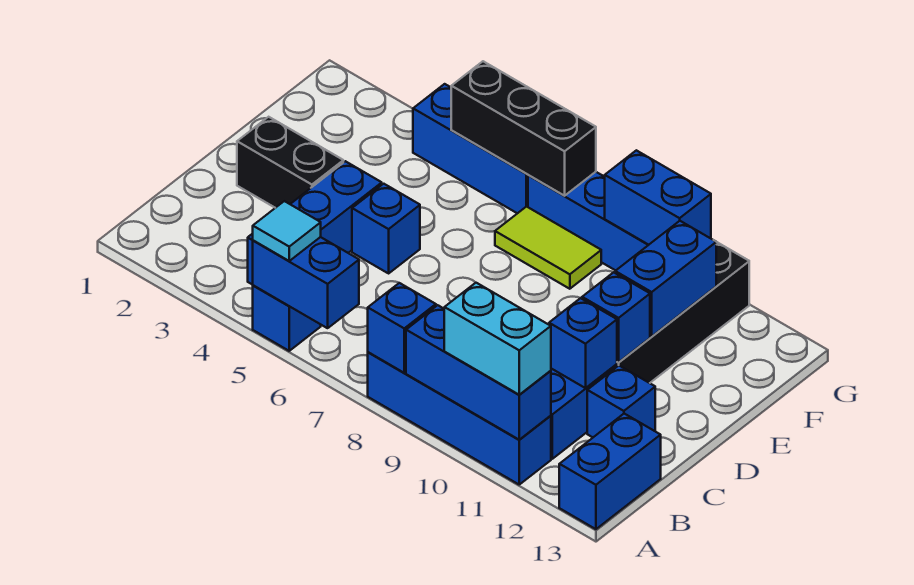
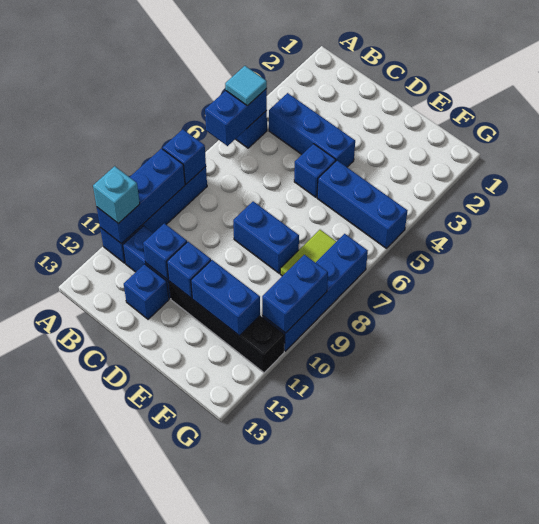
cyan 1x2 brick [444,283,551,395] -> cyan 1x1 brick [93,166,140,224]
blue 1x2 brick [559,414,661,529] -> blue 1x2 brick moved to [233,201,299,273]
black 1x2 brick [237,117,343,208] -> none
blue 1x3 brick [413,84,528,213] -> blue 1x3 brick turned to [317,161,407,248]
black 1x3 brick [451,61,596,196] -> none

